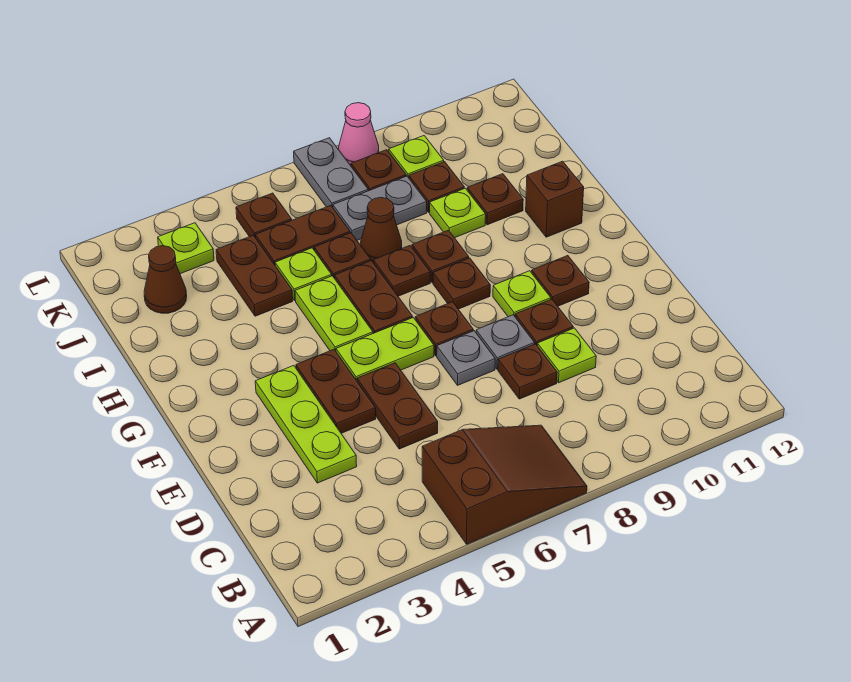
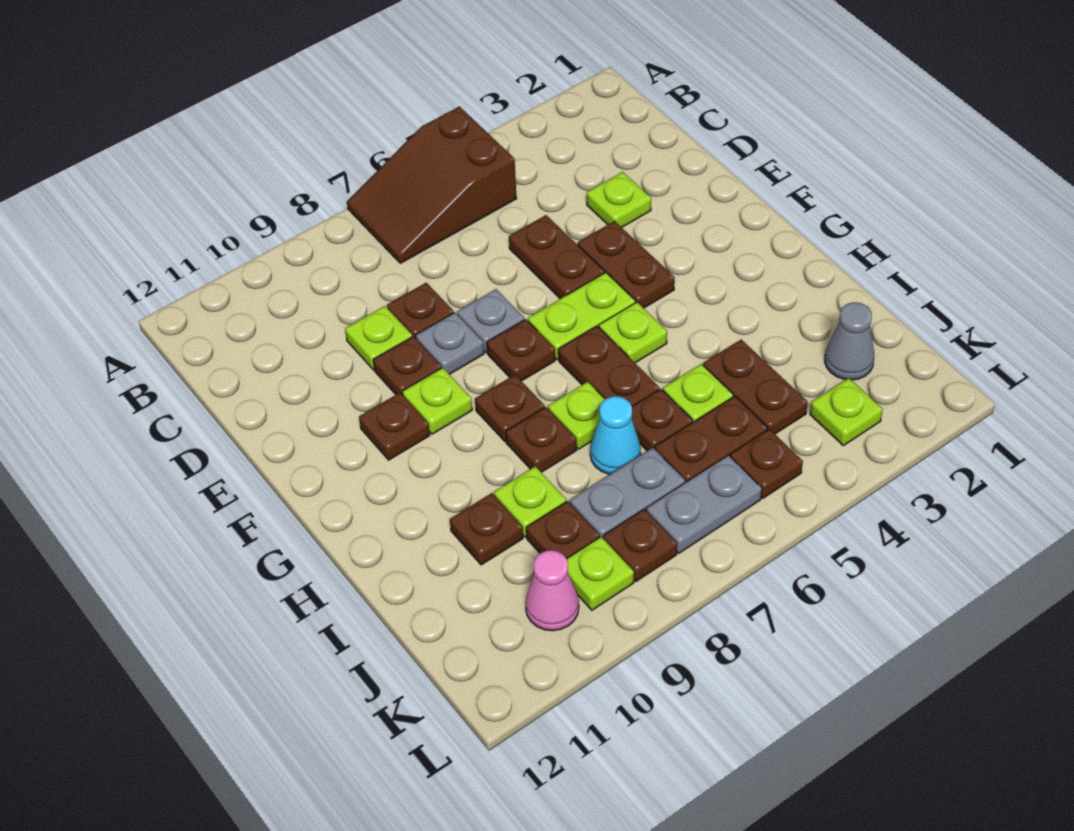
lime 1x3 plate [255,366,357,483] -> lime 1x1 plate [587,172,651,227]
lime 1x2 plate [295,276,373,351] -> lime 1x1 plate [599,302,667,363]
brown 1x1 plate [373,246,430,296] -> lime 1x1 plate [548,382,605,449]
brown 1x1 brick [526,161,584,237] -> none
brown 1x1 cone [361,198,402,262] -> cyan 1x1 cone [590,396,641,474]
brown 1x1 cone [144,246,187,313] -> grey 1x1 cone [825,302,874,380]
grey 1x2 plate [294,138,368,207] -> grey 1x2 plate turned to [646,455,762,553]
pink 1x1 cone [339,103,379,166] -> pink 1x1 cone moved to [525,550,579,631]

